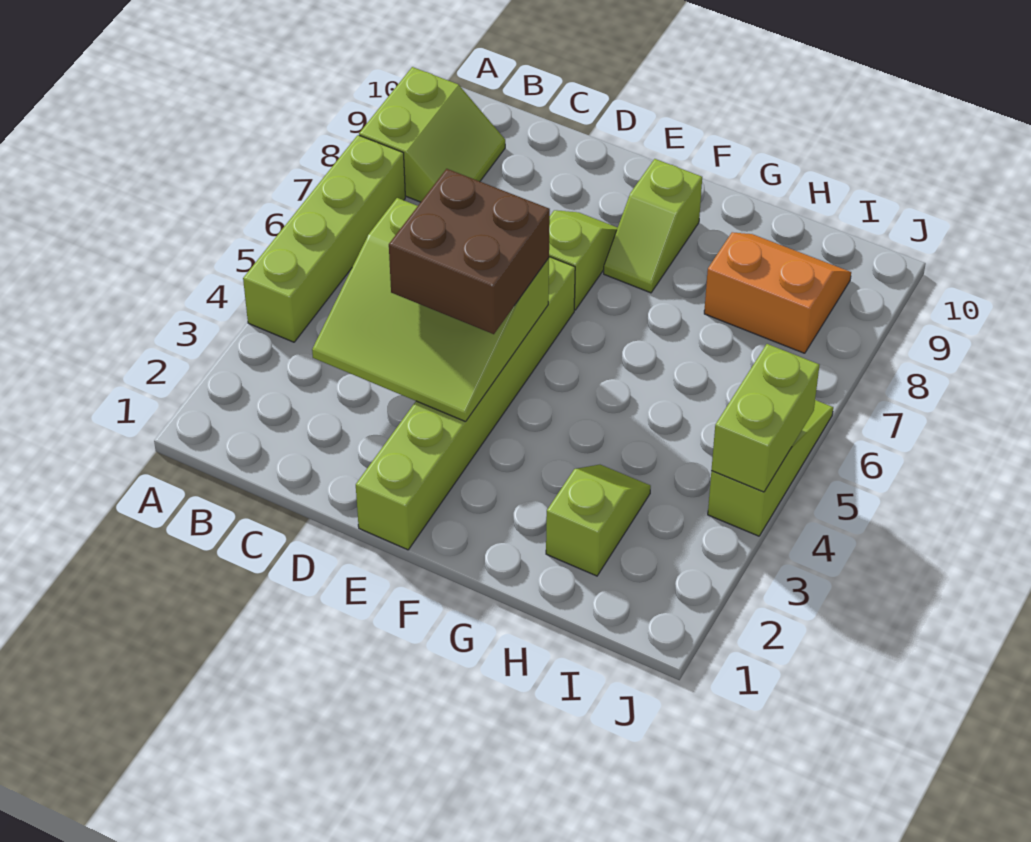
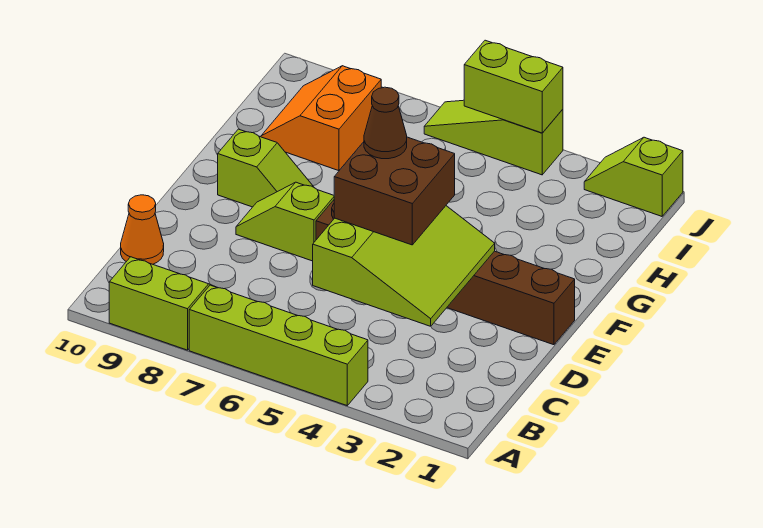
none -> orange 1x1 cone [121,195,164,264]
lime 1x6 brick [356,257,575,550] -> brown 1x6 brick [316,200,575,345]
none -> brown 1x1 cone [364,87,407,159]
lime 1x2 slope [546,465,651,576] -> lime 1x2 slope moved to [584,137,683,216]

